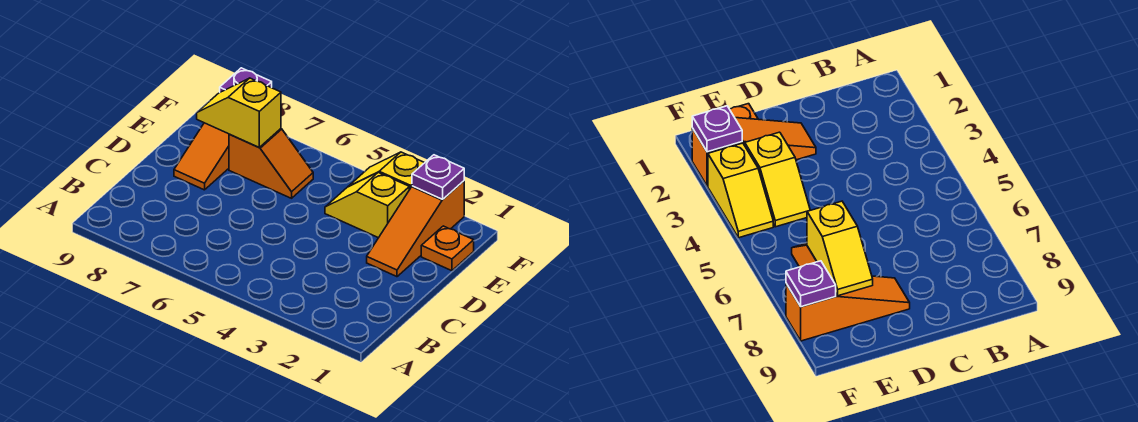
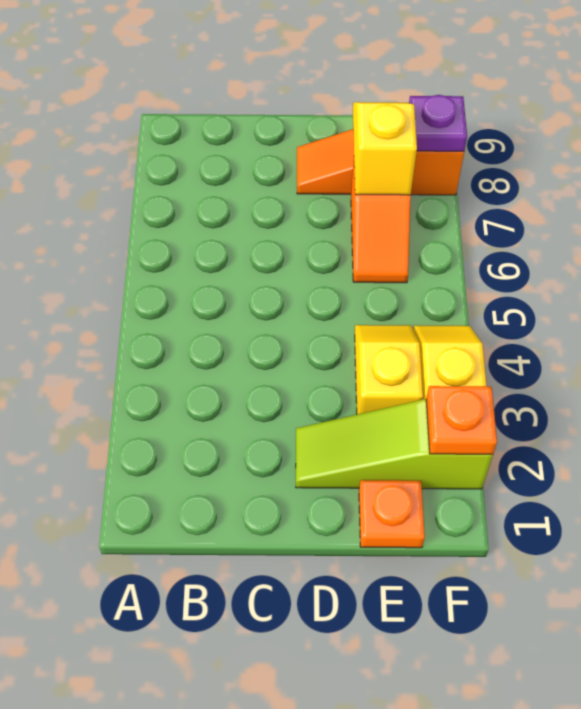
orange 1x3 slope [367,181,464,277] -> lime 1x3 slope [296,399,493,489]
purple 1x1 plate [412,155,464,199] -> orange 1x1 plate [426,386,497,454]

